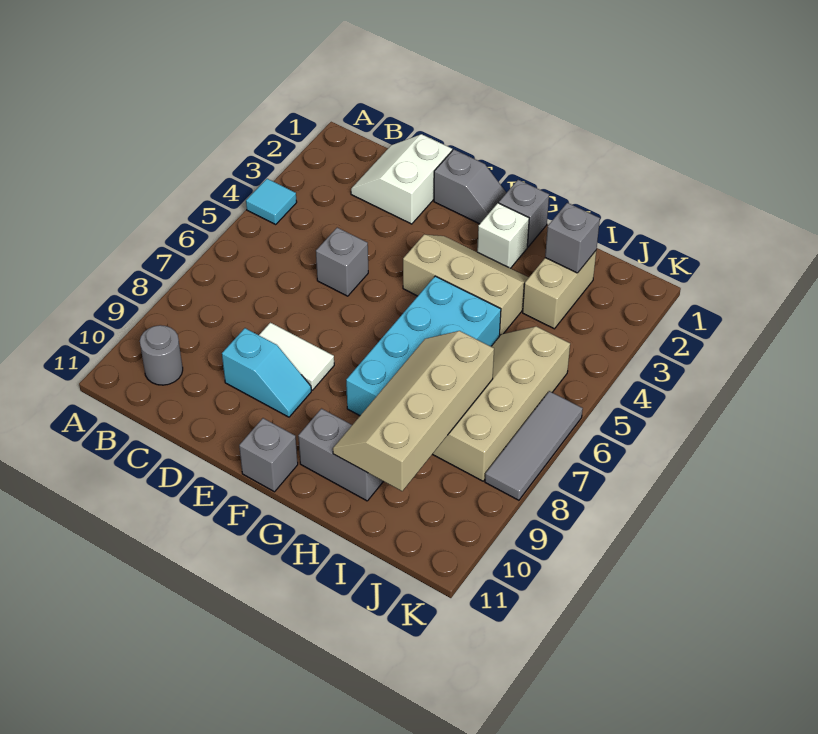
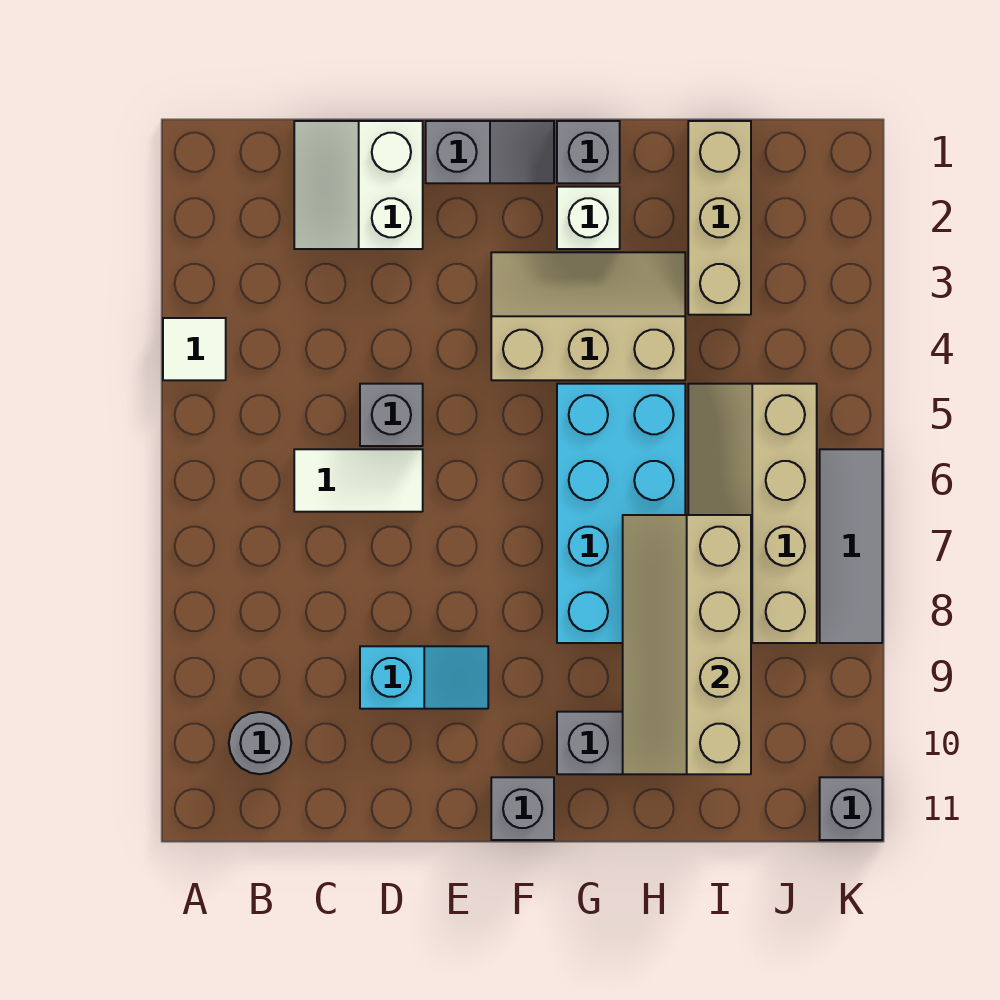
cyan 1x1 tile [246,179,297,224] -> white 1x1 tile [163,318,226,380]
white 1x2 tile [259,323,334,390] -> white 1x2 tile moved to [294,449,423,512]
tan 1x2 brick [523,251,596,329] -> tan 1x3 brick [688,121,751,315]
grey 1x1 brick [545,203,600,273] -> grey 1x1 brick moved to [820,777,882,840]

